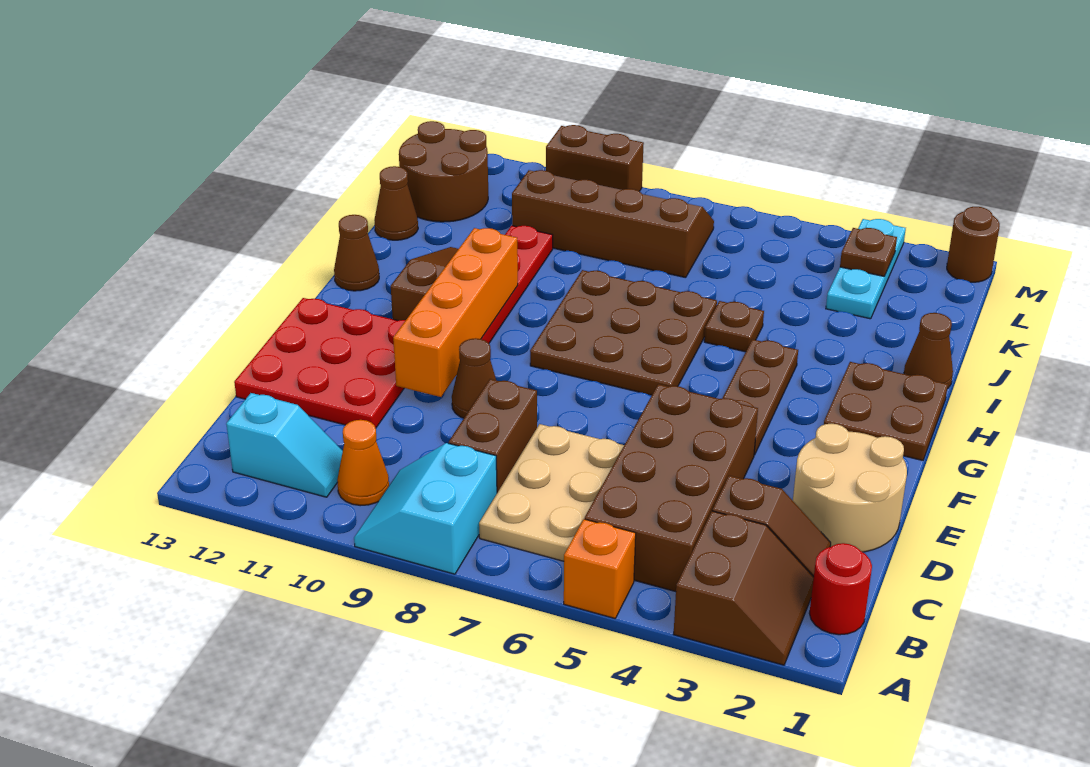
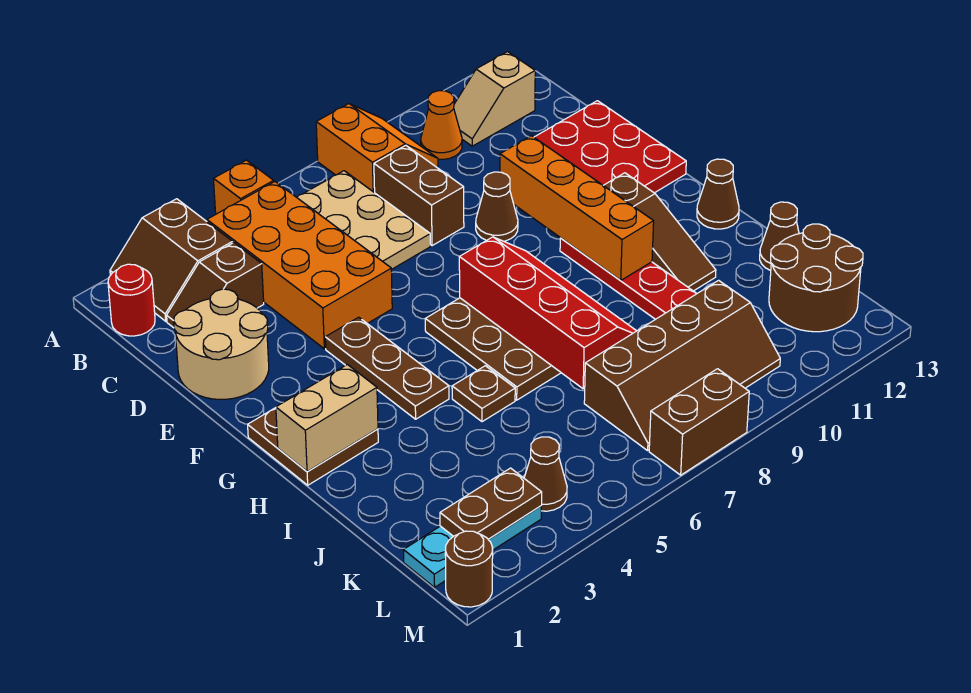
cyan 2x2 slope [354,443,497,574] -> orange 2x2 slope [316,104,438,193]
brown 2x4 brick [585,384,758,592] -> orange 2x4 brick [207,182,392,349]
cyan 1x2 slope [226,393,343,497] -> tan 1x2 slope [454,52,535,146]
none -> red 2x4 slope [459,237,636,389]
none -> tan 1x2 brick [276,365,378,472]
brown 1x1 cone [904,313,953,389] -> brown 1x1 cone moved to [524,437,567,511]
cyan 1x3 plate [826,219,906,319] -> cyan 1x3 plate turned to [403,506,542,587]
brown 1x1 plate [840,228,897,276] -> brown 1x2 plate [440,468,542,539]
brown 1x2 brick [546,125,644,191] -> brown 1x2 brick moved to [649,369,749,475]

